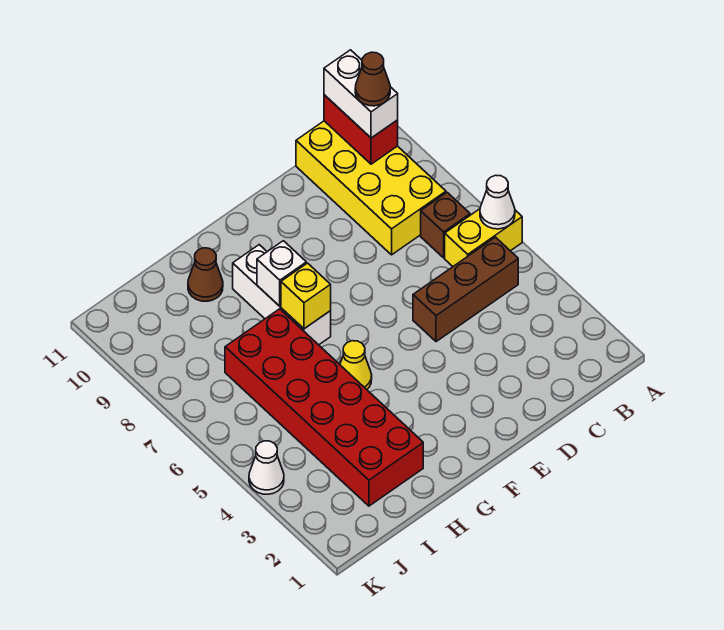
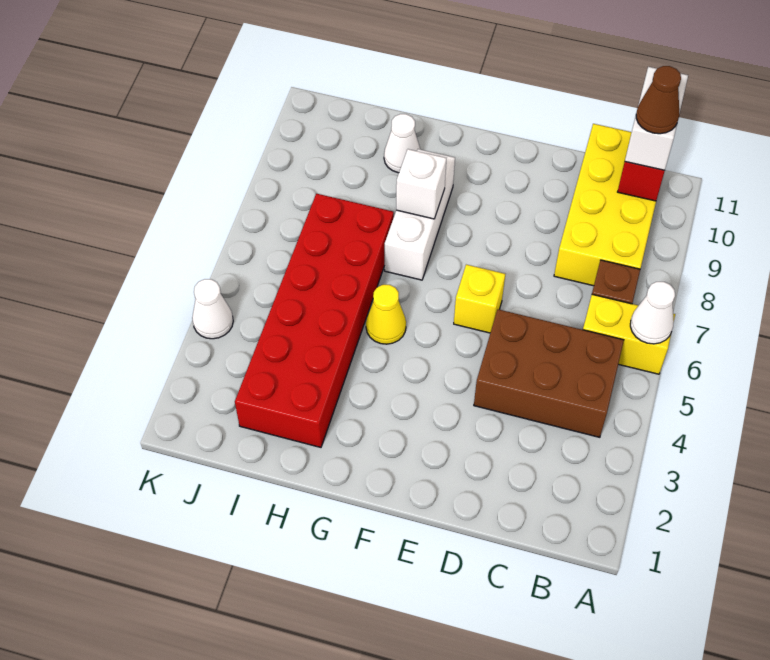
brown 1x3 brick [413,237,518,342] -> brown 2x3 brick [474,309,624,437]
yellow 1x1 brick [281,263,331,329] -> yellow 1x1 brick moved to [454,265,505,333]
brown 1x1 cone [188,248,223,301] -> white 1x1 cone [384,114,420,173]

